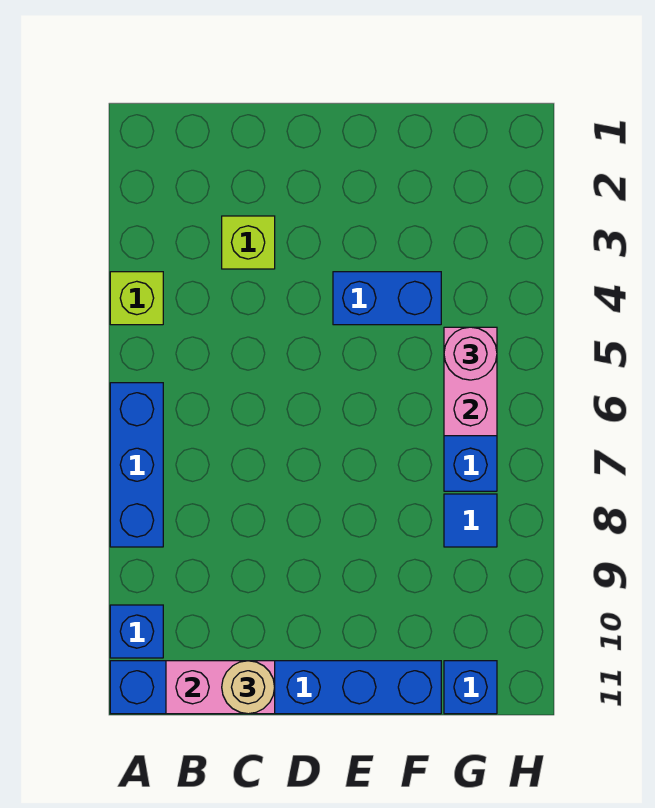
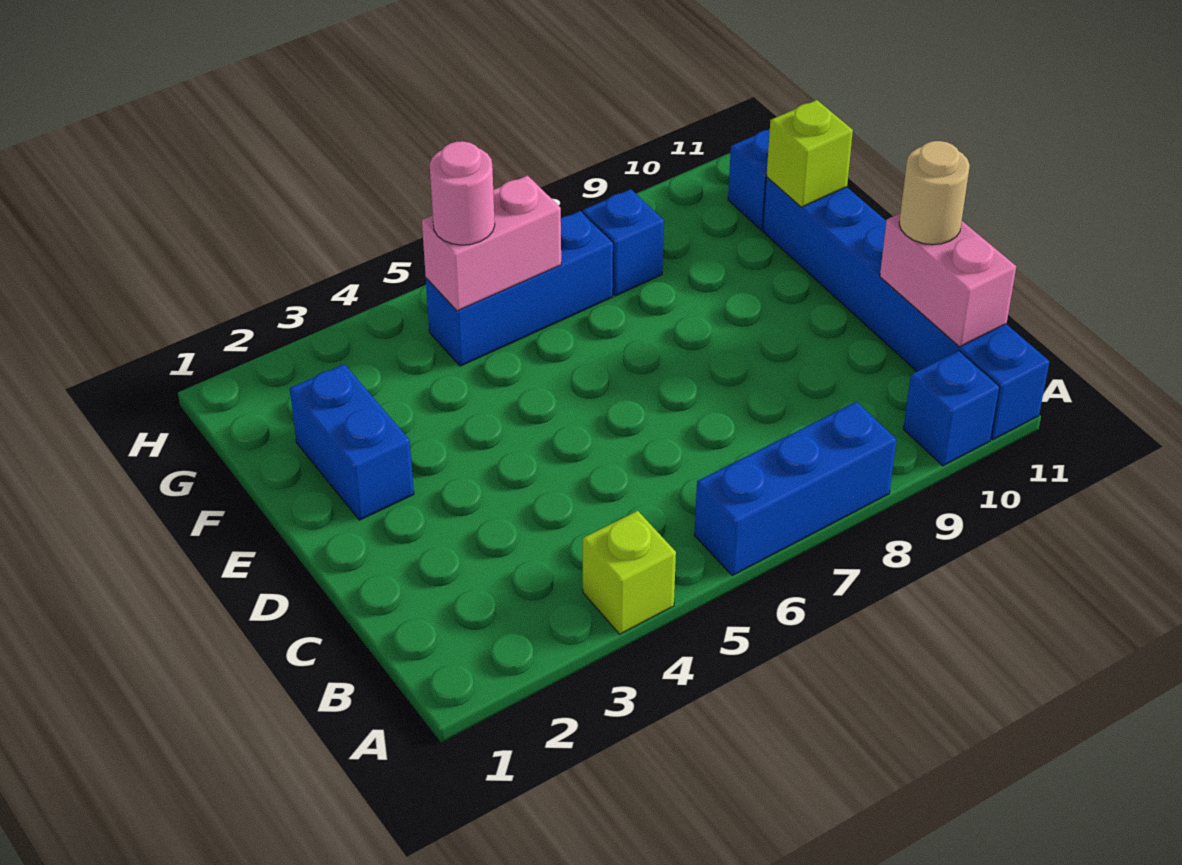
lime 1x1 brick [222,216,275,269] -> lime 1x1 brick moved to [767,100,853,207]
blue 1x2 brick [333,272,441,325] -> blue 1x2 brick moved to [290,364,414,520]
blue 1x1 tile [444,494,497,547] -> blue 1x1 brick [583,189,664,296]

